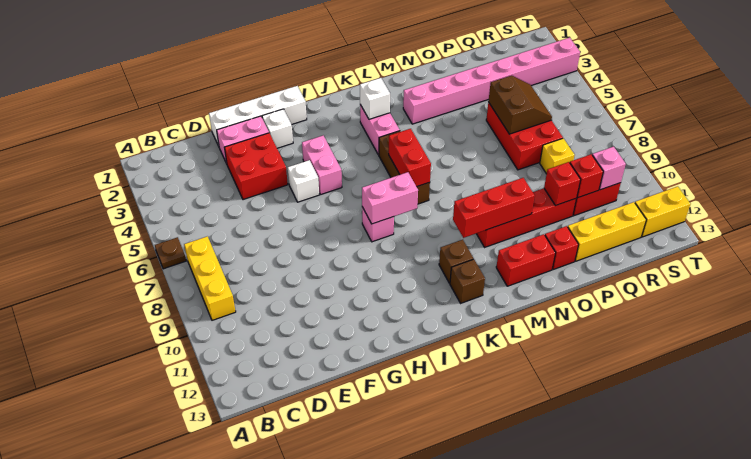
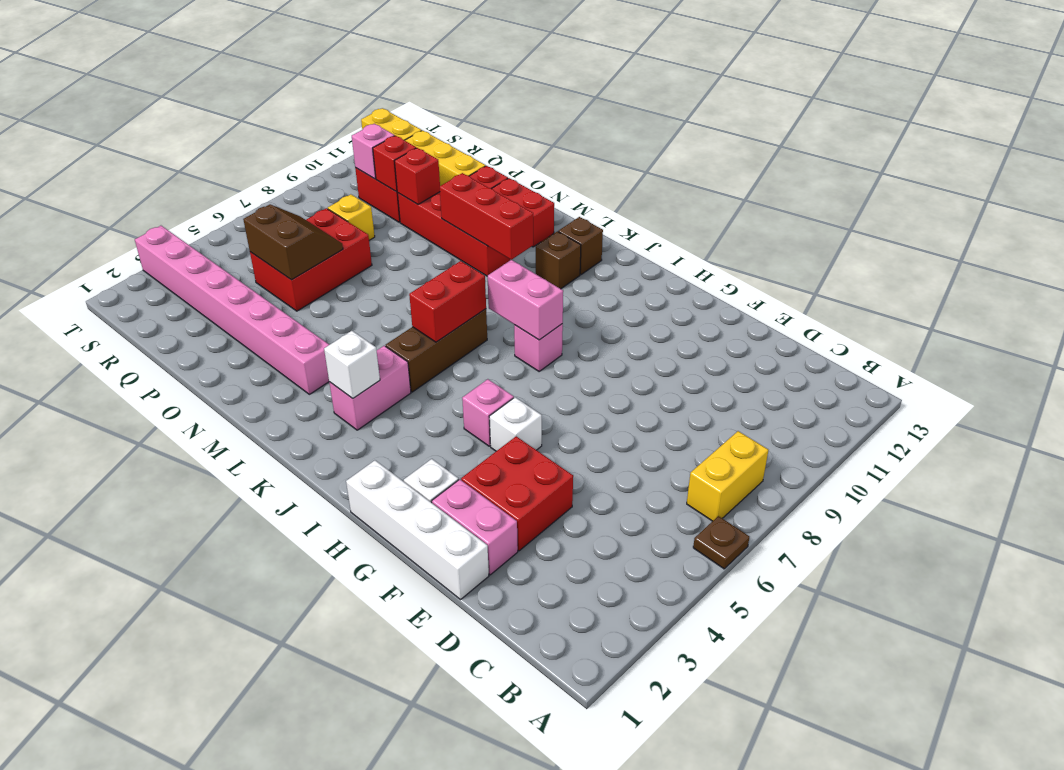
yellow 1x3 brick [184,236,236,320] -> yellow 1x2 brick [687,431,769,521]
pink 1x2 brick [302,136,342,195] -> pink 1x1 brick [462,379,514,446]
brown 2x2 slope [488,76,552,134] -> brown 2x2 slope turned to [243,205,343,280]

